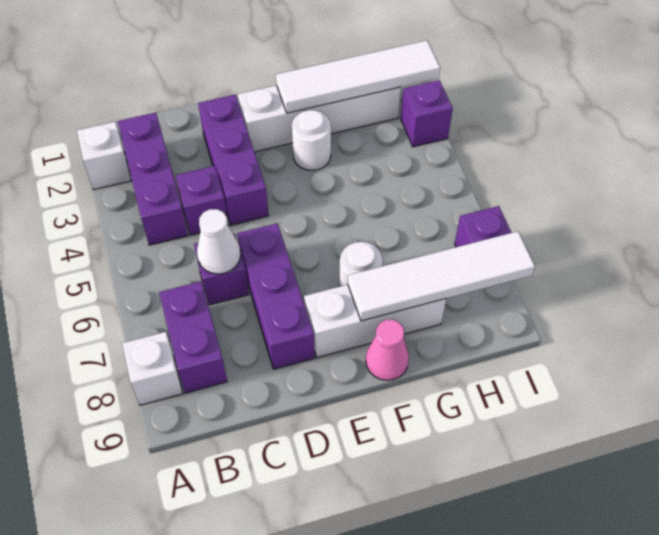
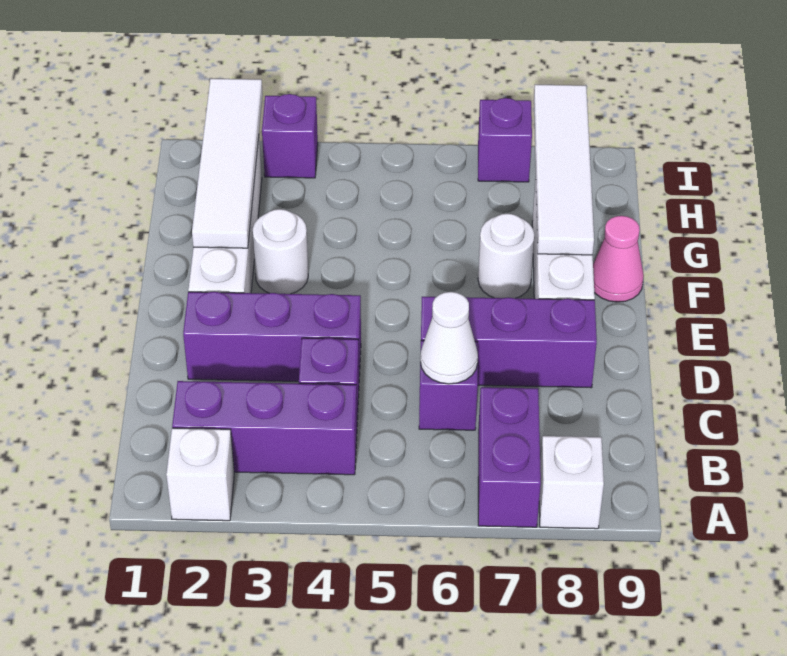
purple 1x2 brick [159,282,227,393] -> purple 1x2 brick turned to [478,387,541,527]

